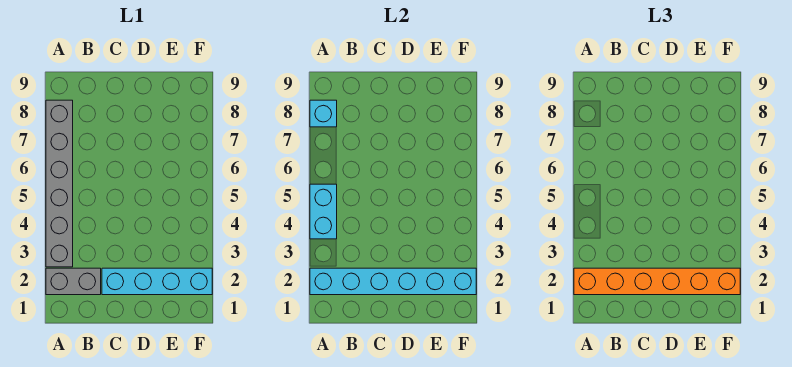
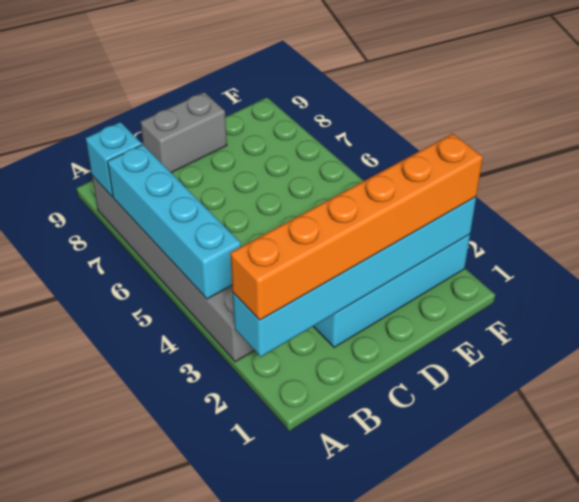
grey 1x2 brick [46,268,101,295] -> grey 1x2 brick moved to [141,92,227,173]
cyan 1x2 brick [310,184,337,239] -> cyan 1x4 brick [108,144,241,299]

